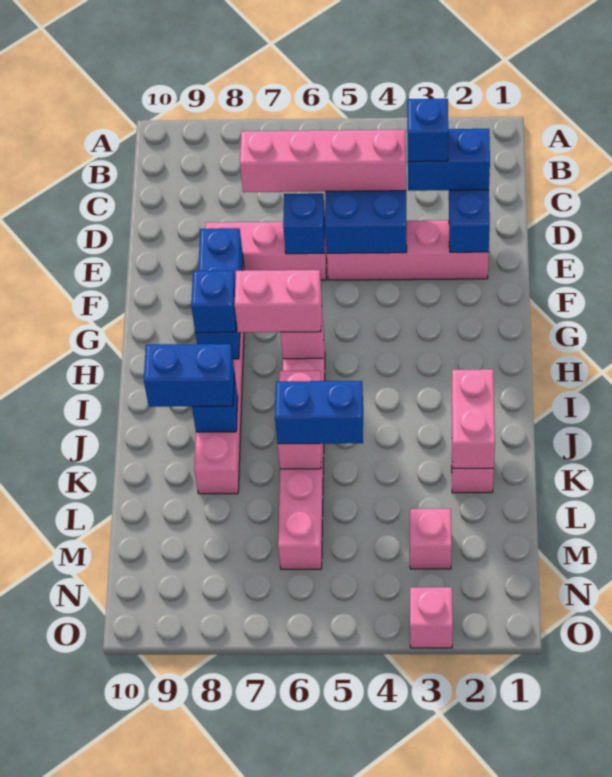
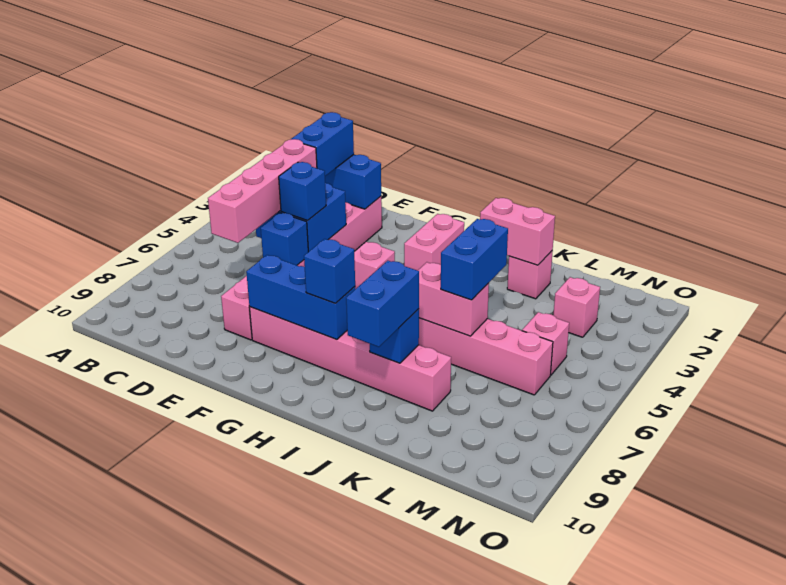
blue 1x1 brick [407,99,448,162] -> blue 1x1 brick moved to [279,162,326,221]
pink 1x2 brick [235,270,322,332] -> pink 1x2 brick moved to [404,214,464,271]
pink 1x1 brick [410,587,453,648] -> pink 1x1 brick moved to [522,312,569,375]

